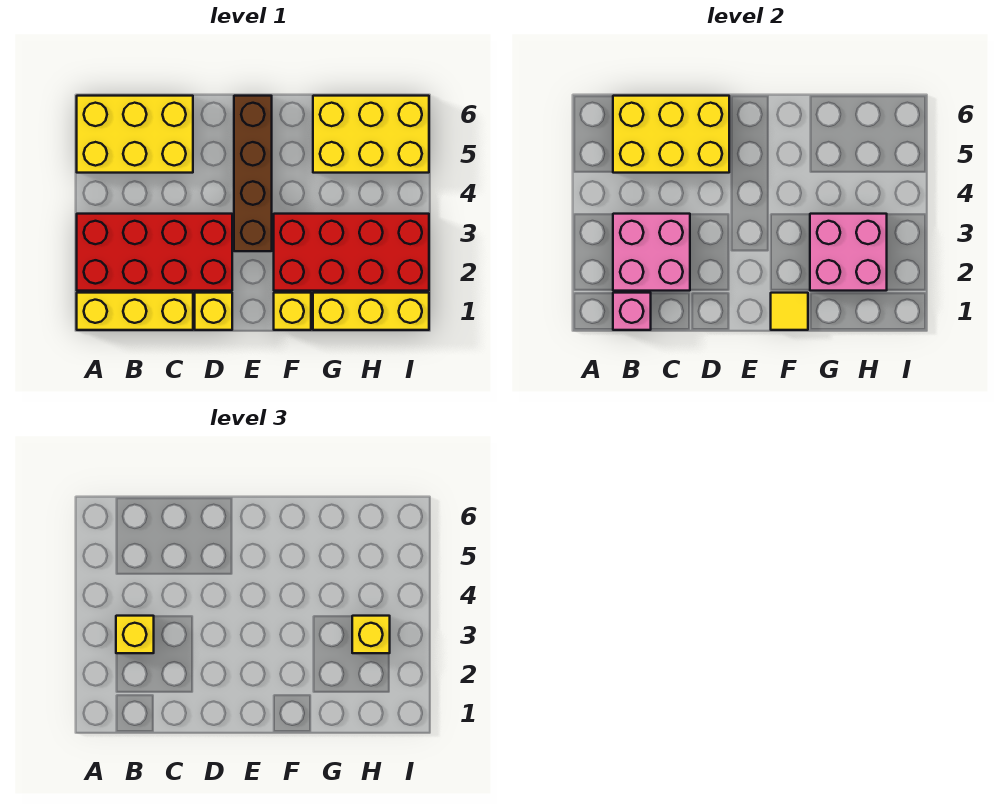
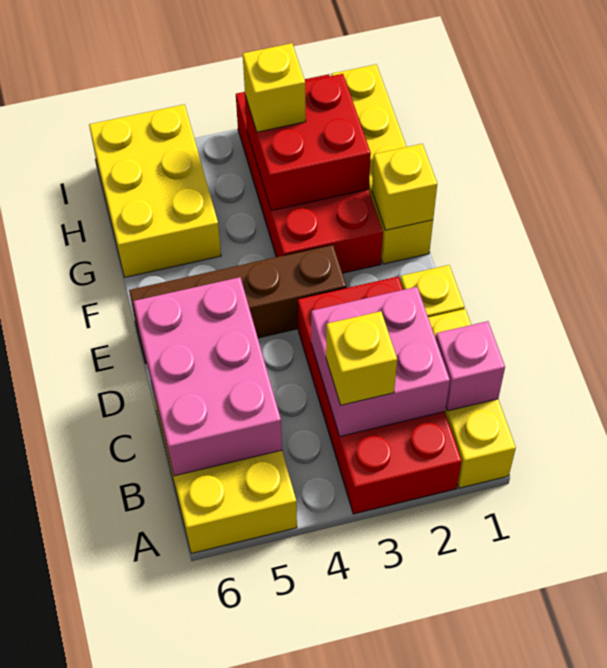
yellow 2x3 brick [613,96,729,173] -> pink 2x3 brick [134,277,282,476]
yellow 1x1 tile [771,293,808,330] -> yellow 1x1 brick [372,144,437,230]
pink 2x2 brick [810,214,887,291] -> red 2x2 brick [245,74,371,211]

